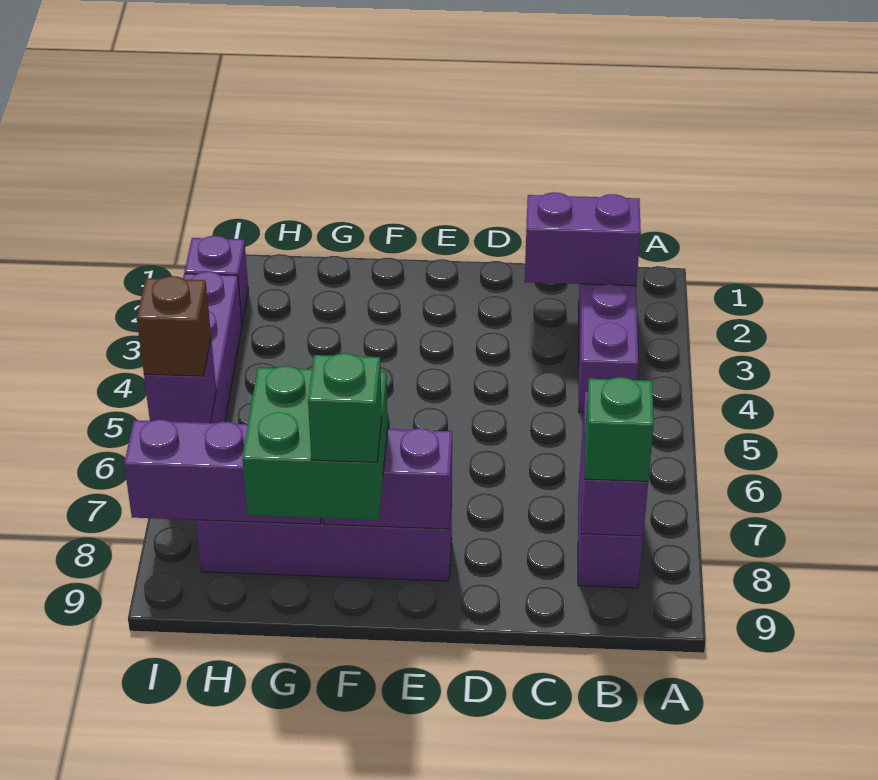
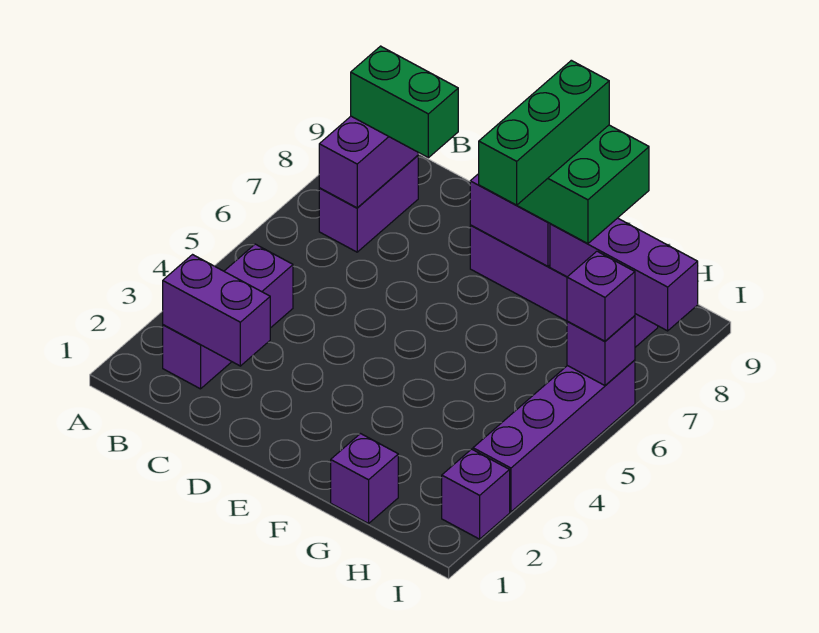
green 1x1 brick [585,377,654,481] -> green 1x2 brick [351,46,458,158]
green 1x1 brick [308,353,382,462] -> green 1x3 brick [479,60,609,205]
none -> purple 1x1 brick [331,434,398,524]
brown 1x1 brick [137,276,211,376] -> purple 1x1 brick [567,251,635,341]

